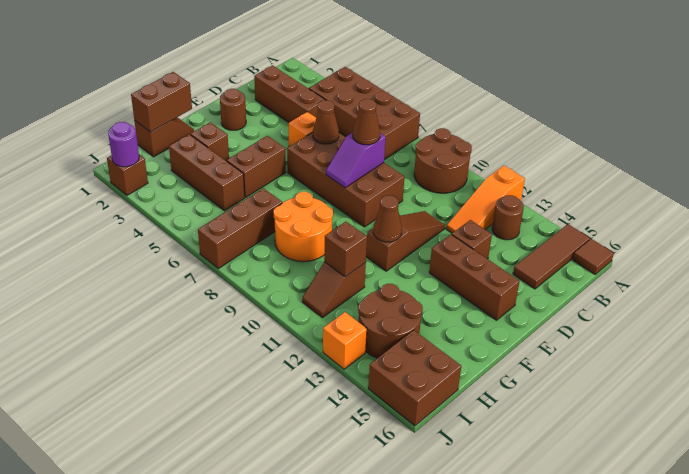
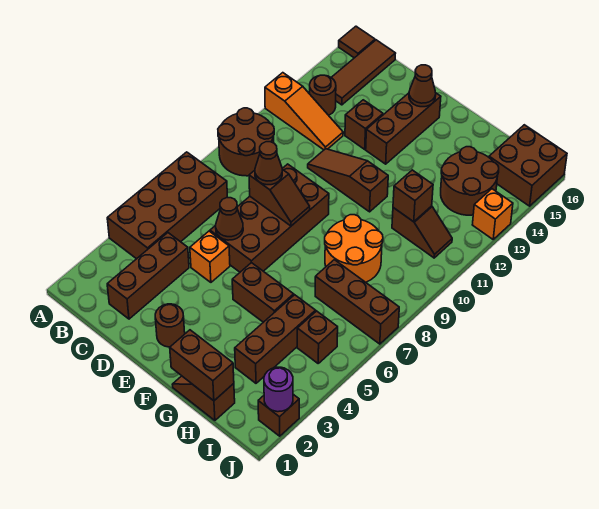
brown 1x3 tile [513,224,590,289] -> brown 1x3 tile turned to [331,40,396,105]
purple 1x2 slope [326,132,386,188] -> brown 1x2 slope [249,169,310,226]
brown 1x1 cone [373,195,402,242] -> brown 1x1 cone moved to [409,65,436,107]
brown 1x1 brick [191,122,229,161] -> brown 1x1 brick moved to [297,311,338,363]

